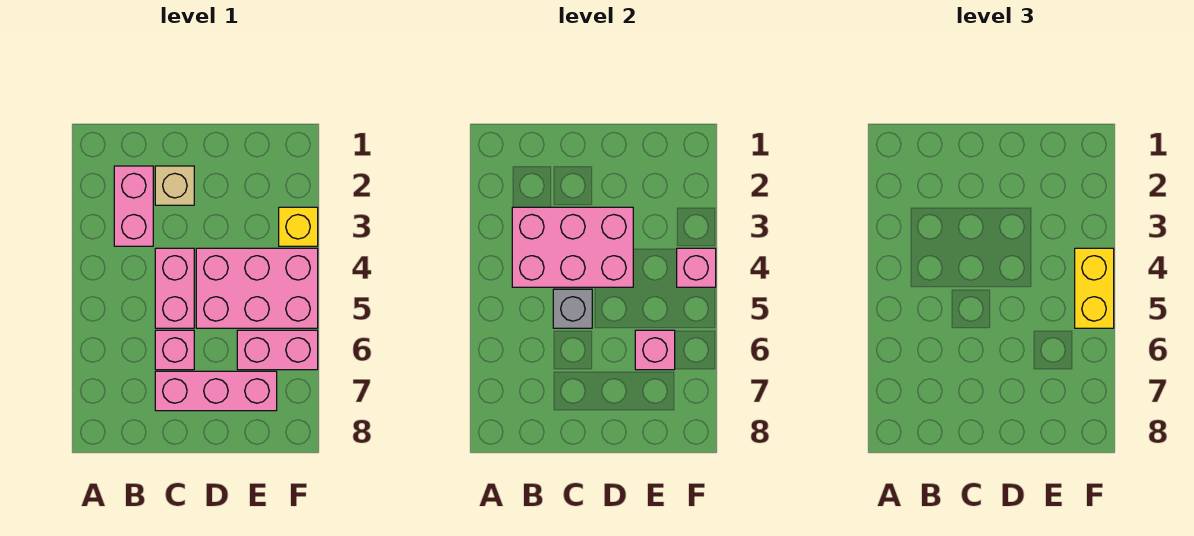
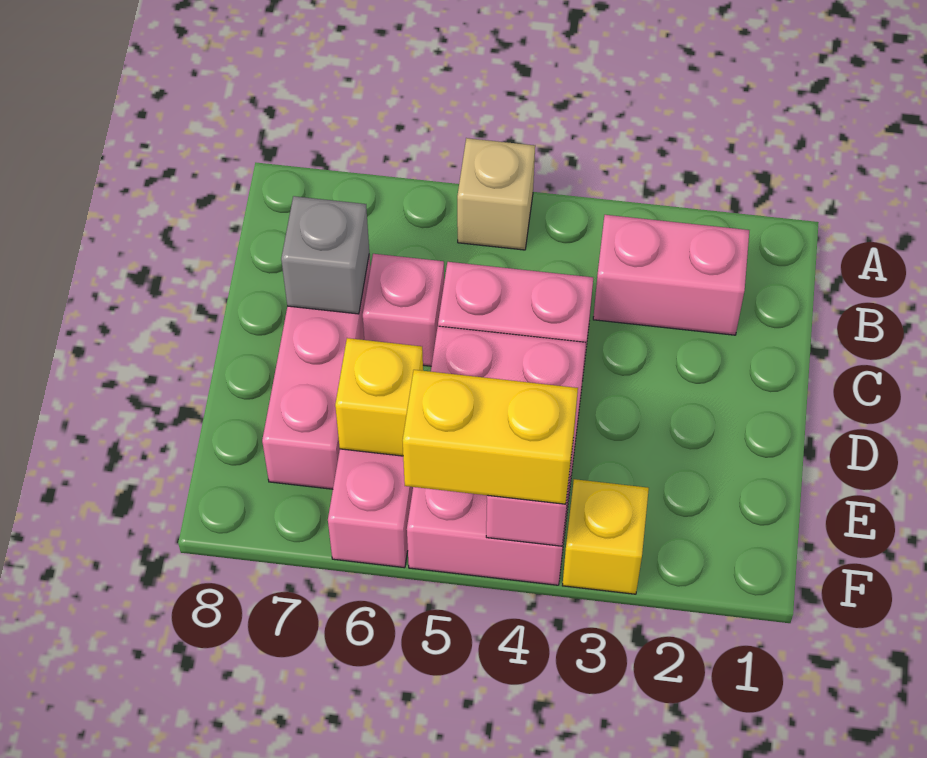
pink 2x3 brick [512,207,633,287] -> none
tan 1x1 brick [155,166,194,205] -> tan 1x1 brick moved to [457,138,535,250]
grey 1x1 brick [553,289,592,328] -> grey 1x1 brick moved to [281,196,369,314]
pink 1x1 brick [635,330,675,370] -> yellow 1x1 brick [335,338,423,456]

